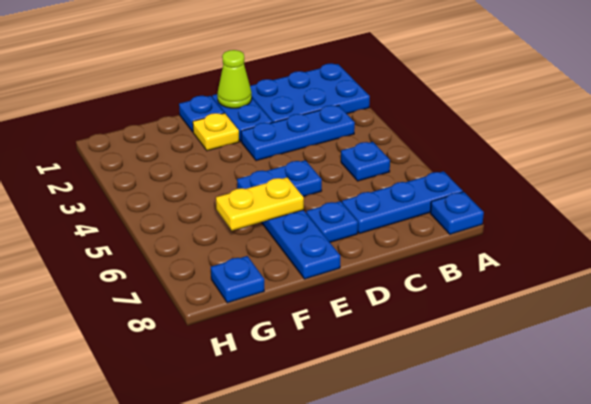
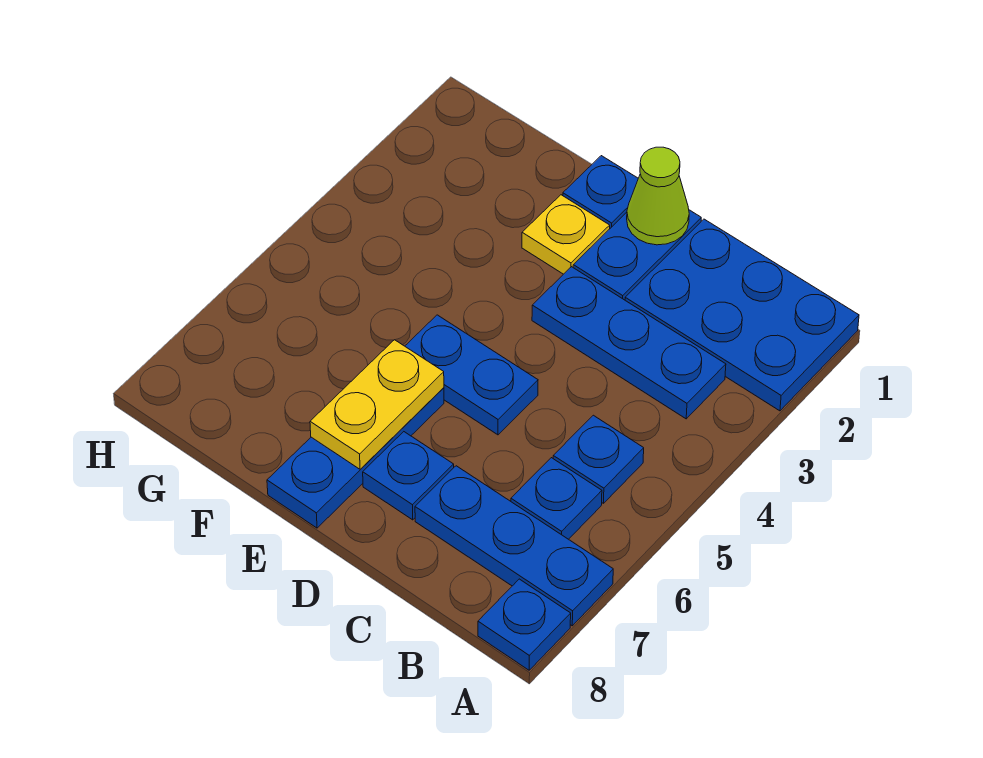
yellow 1x2 plate [216,177,304,230] -> yellow 1x2 plate turned to [310,340,444,469]
blue 1x1 plate [211,256,264,303] -> blue 1x1 plate moved to [511,458,602,539]

